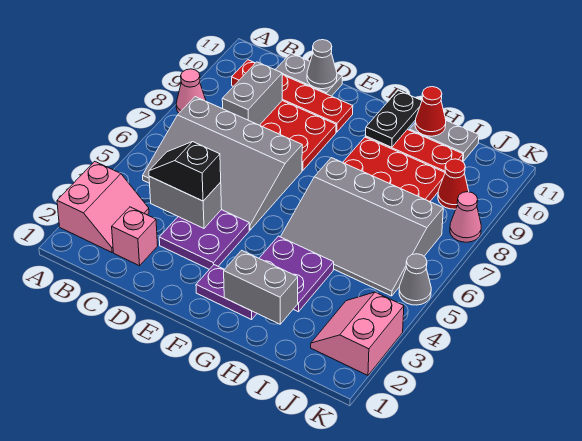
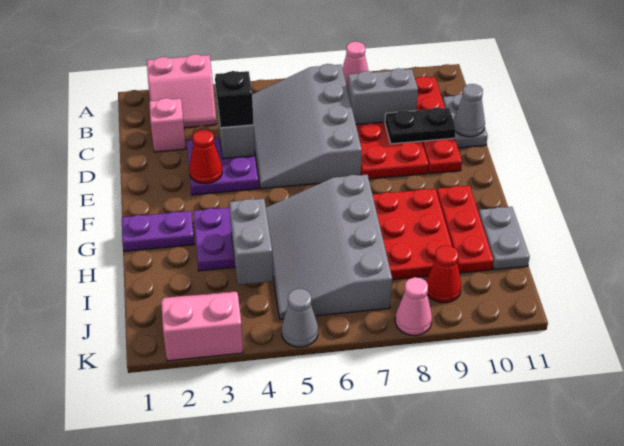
purple 1x2 plate [196,265,257,320] -> purple 1x2 plate turned to [122,211,194,251]
grey 1x2 brick [224,250,298,324] -> grey 1x2 brick moved to [229,199,273,285]
black 1x2 plate [366,90,422,147] -> black 1x2 plate moved to [385,108,456,144]
red 1x1 cone [415,87,446,136] -> red 1x1 cone moved to [189,129,222,184]

